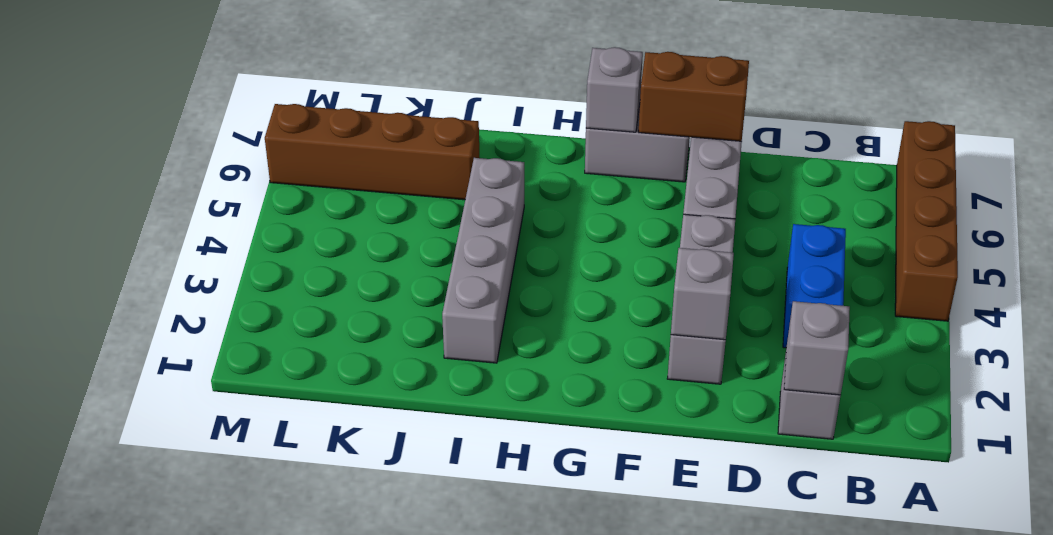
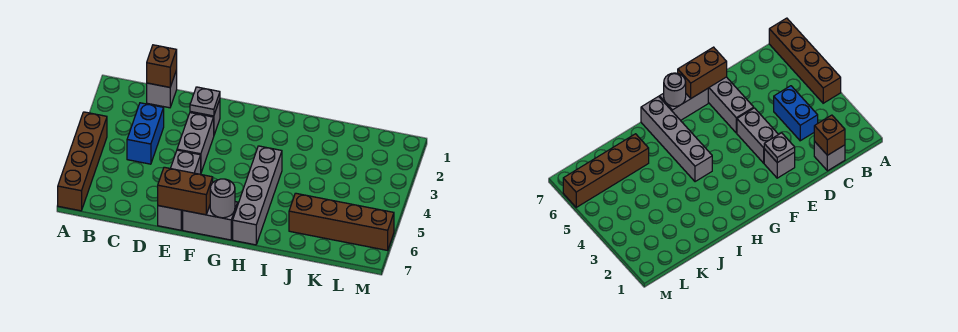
grey 1x1 brick [784,301,850,395] -> brown 1x1 brick [147,45,177,87]
grey 1x1 brick [671,248,734,340] -> grey 1x1 plate [190,87,220,116]
grey 1x1 brick [586,47,643,132] -> grey 1x1 round brick [210,179,235,218]
grey 1x4 brick [442,158,524,363] -> grey 1x4 brick moved to [233,146,282,245]

